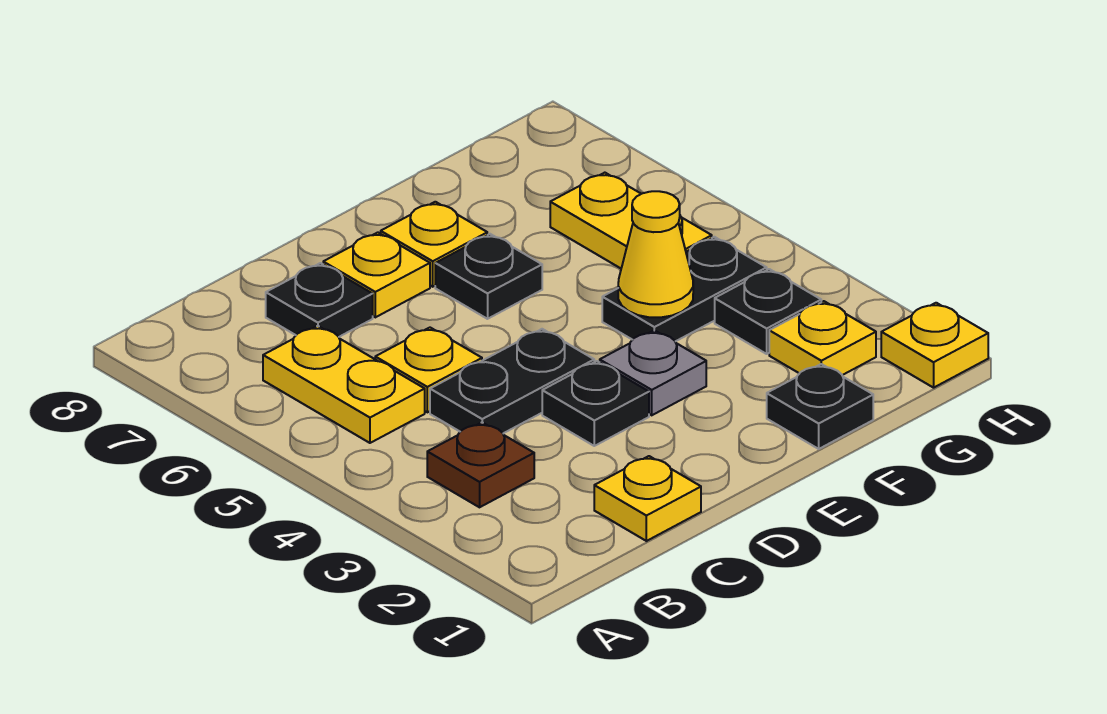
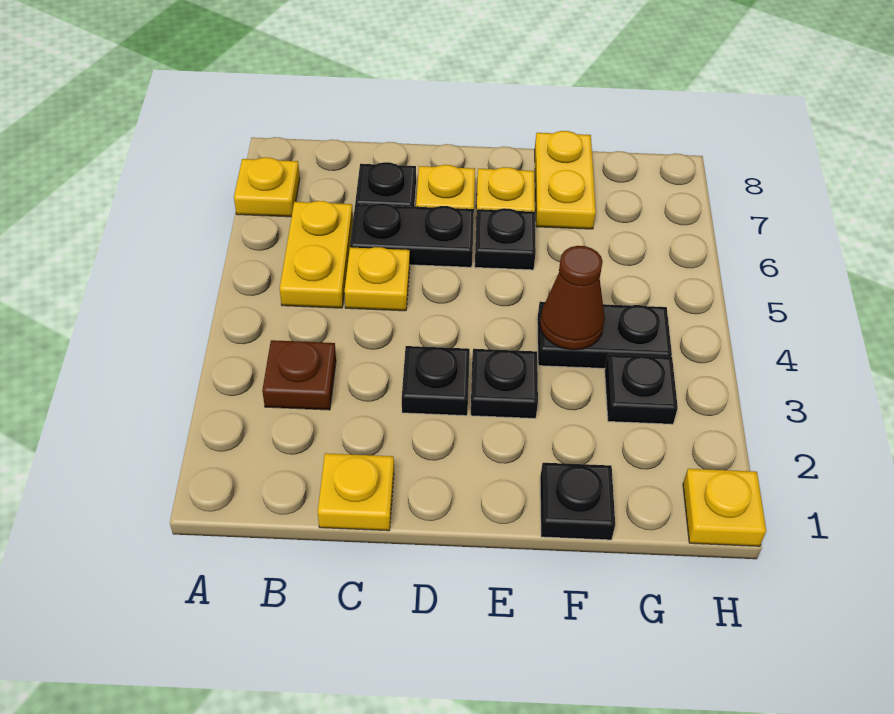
black 1x2 plate [430,329,594,433] -> black 1x2 plate moved to [350,203,474,267]
grey 1x1 plate [600,330,706,415] -> black 1x1 plate [471,349,538,418]
yellow 1x1 cone [618,191,693,317] -> brown 1x1 cone [540,246,605,350]
yellow 1x1 plate [769,301,876,375] -> yellow 1x1 plate moved to [234,157,300,217]
yellow 1x2 plate [550,173,712,268] -> yellow 1x2 plate moved to [535,131,596,229]

